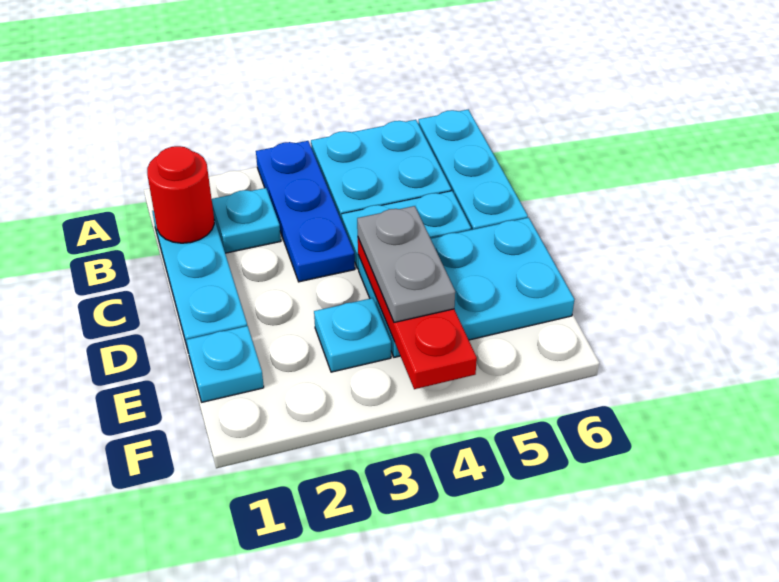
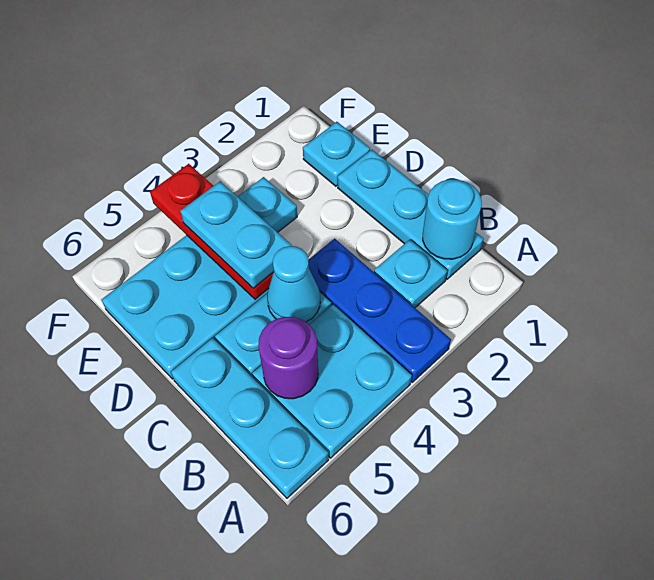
red 1x1 round brick [147,146,214,243] -> cyan 1x1 round brick [423,179,482,259]
none -> purple 1x1 round brick [258,317,318,399]
none -> cyan 1x1 cone [267,246,320,322]
grey 1x2 plate [357,206,455,322] -> cyan 1x2 plate [180,181,292,289]

